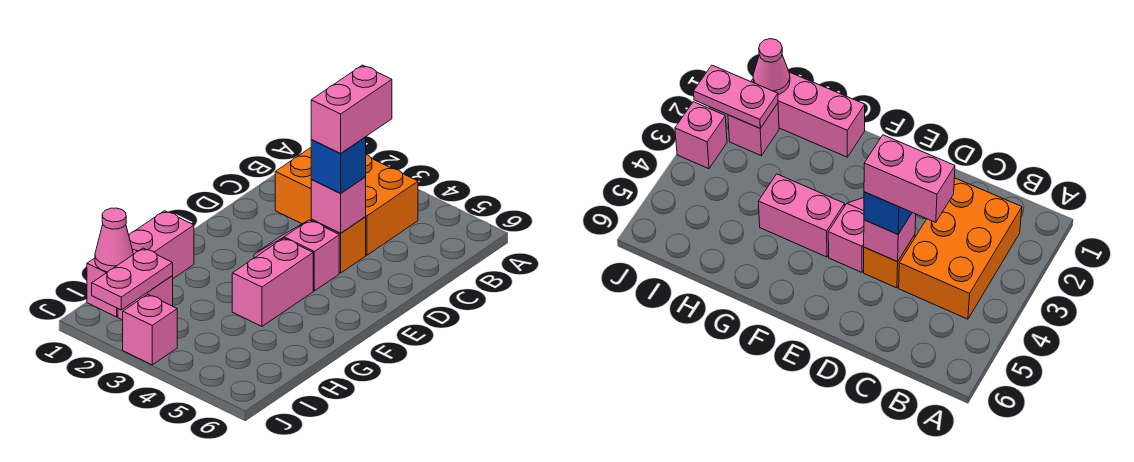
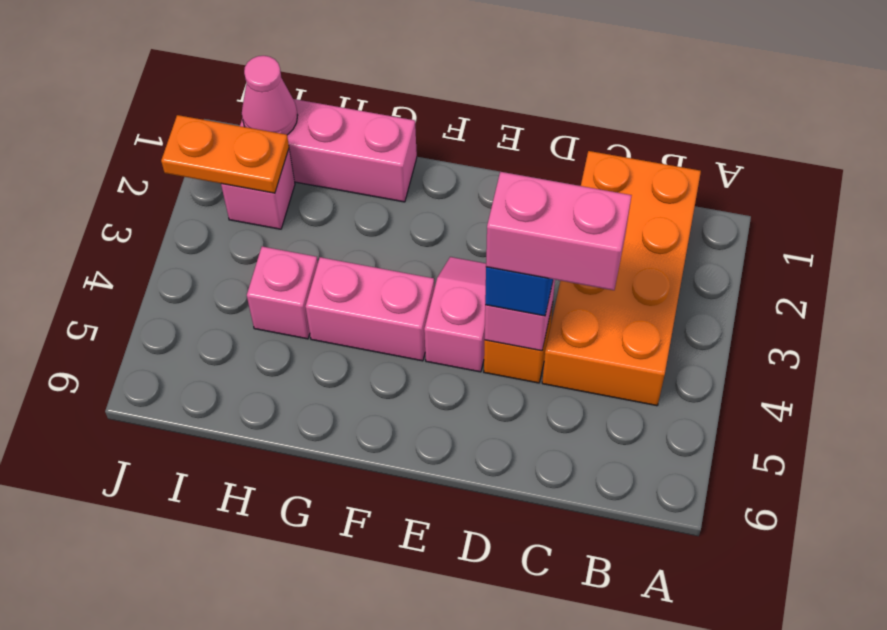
orange 2x3 brick [275,148,418,255] -> orange 2x4 brick [542,151,701,406]
pink 1x2 plate [92,248,173,310] -> orange 1x2 plate [161,115,289,193]
pink 1x1 brick [123,294,177,365] -> pink 1x1 brick moved to [247,247,318,339]

